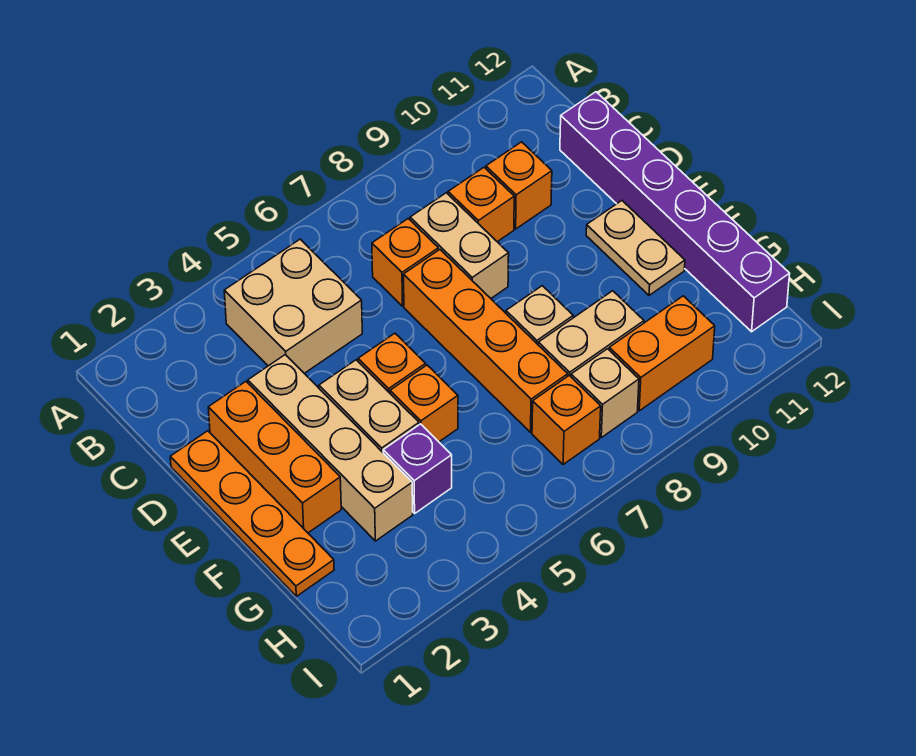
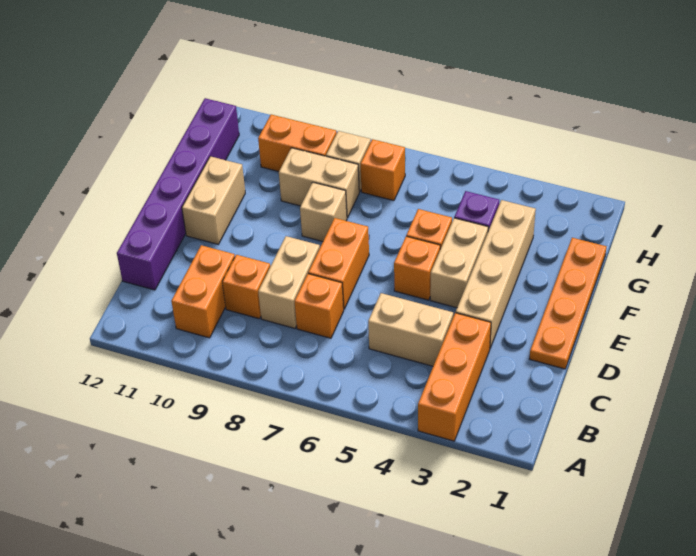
tan 2x2 brick [224,239,362,373] -> tan 1x2 brick [368,293,453,366]
orange 1x1 brick [486,142,552,229] -> orange 1x2 brick [171,245,235,338]
orange 1x3 brick [208,382,341,533] -> orange 1x3 brick moved to [418,313,491,441]
orange 1x4 brick [404,250,568,432] -> orange 1x2 brick [308,218,369,309]
tan 1x2 plate [586,201,685,295] -> tan 1x2 brick [182,156,245,244]

